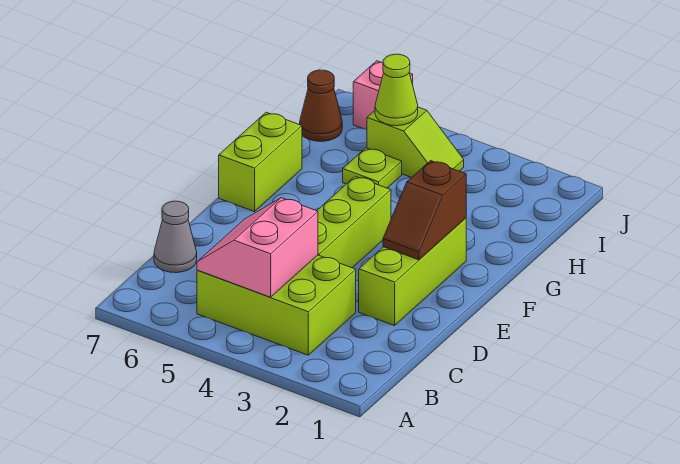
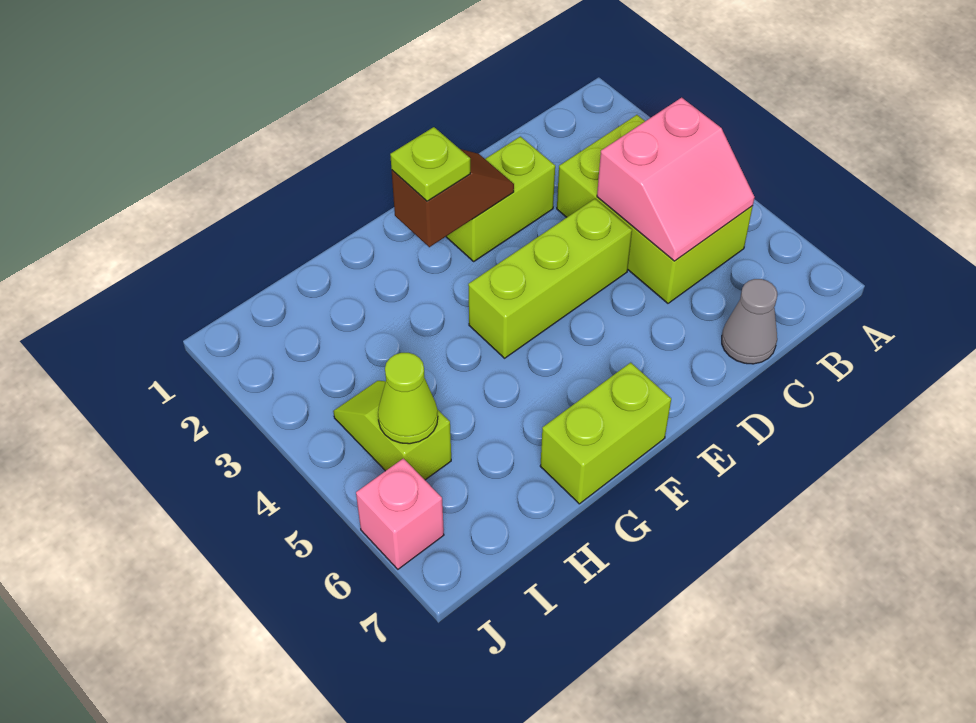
lime 1x3 brick [359,218,466,326] -> lime 1x2 brick [446,136,555,261]
lime 1x1 plate [343,148,402,188] -> lime 1x1 plate moved to [390,127,470,201]
brown 1x1 cone [299,70,342,141] -> none

